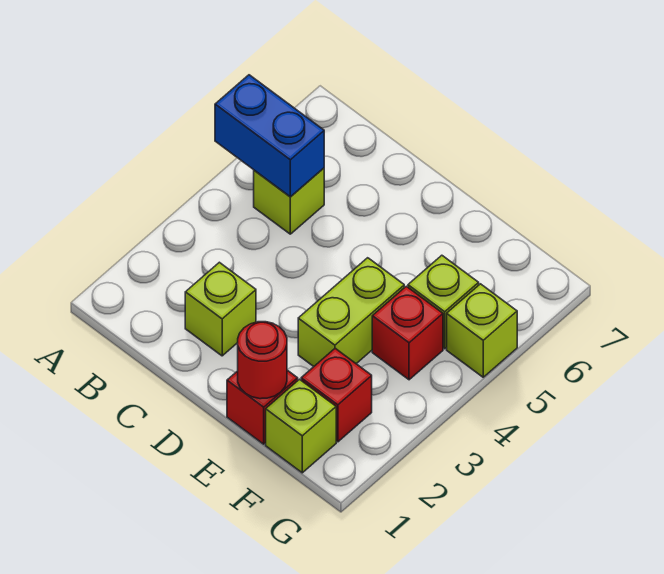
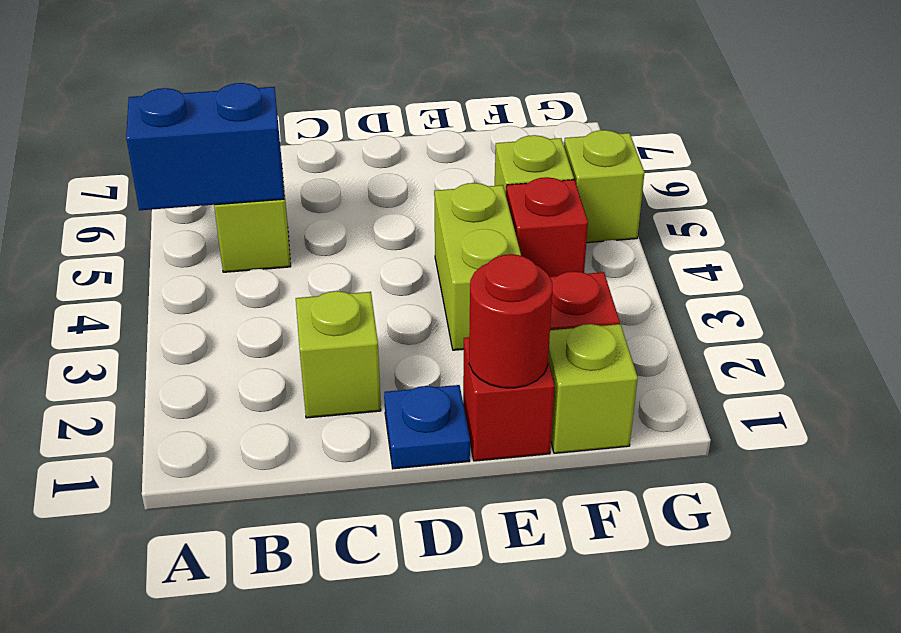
none -> blue 1x1 plate [384,385,470,469]

